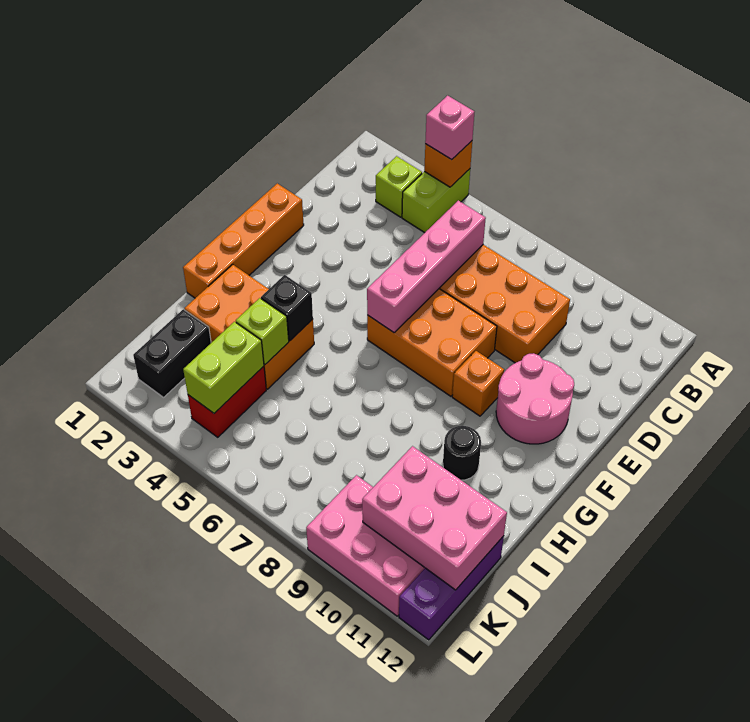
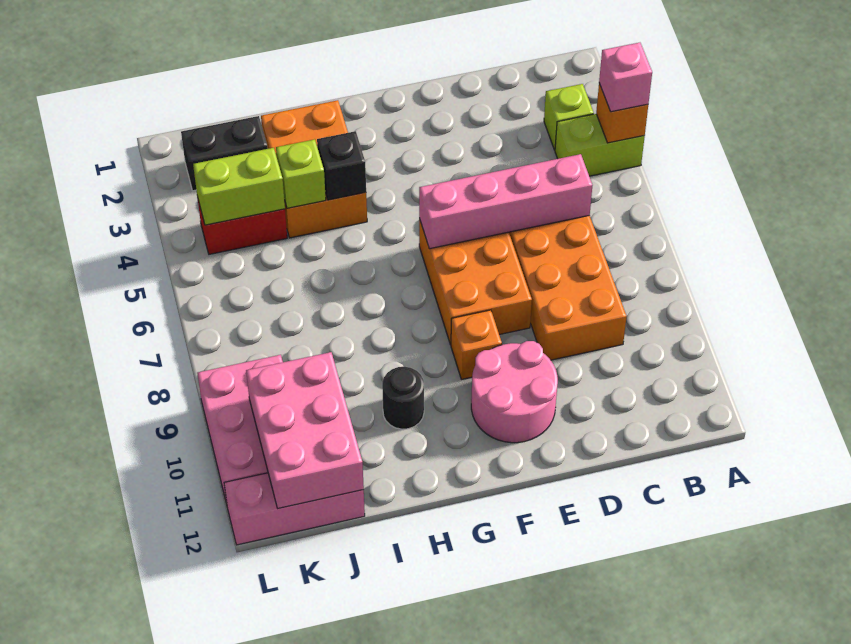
orange 1x4 brick [183,183,304,298] -> none
purple 1x3 brick [399,536,504,640] -> pink 1x3 brick [224,473,365,545]

